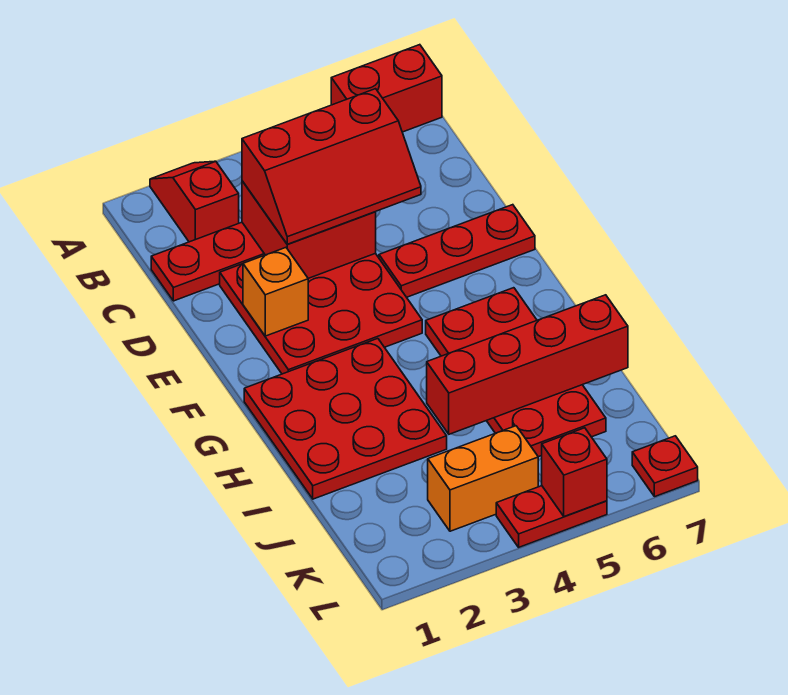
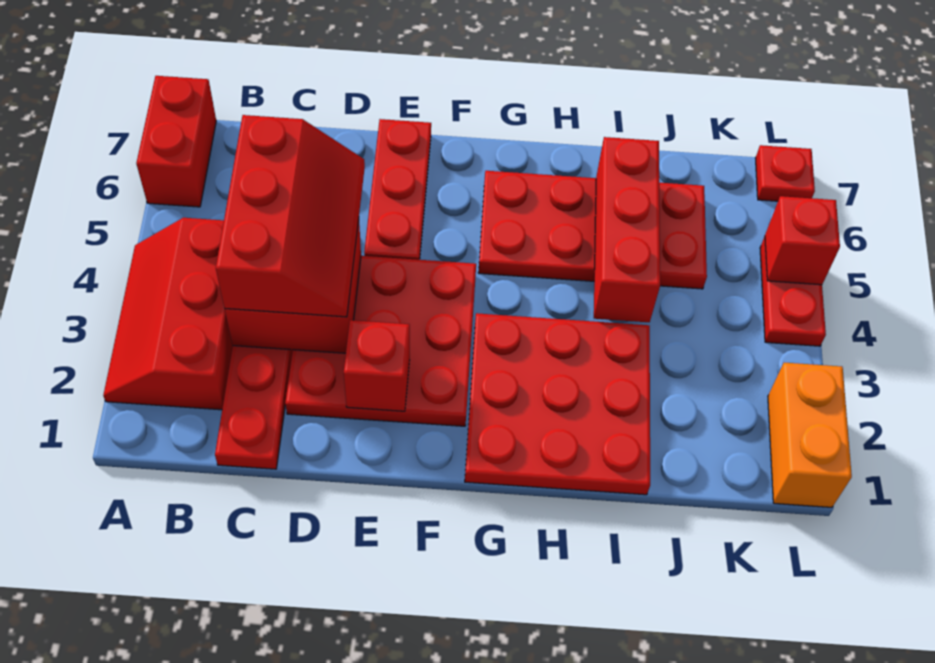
red 1x2 slope [150,161,239,242] -> red 2x3 slope [103,218,233,410]
orange 1x1 brick [243,248,308,336] -> red 1x1 brick [344,320,410,411]
red 1x4 brick [427,295,628,434] -> red 1x3 brick [594,137,660,322]
orange 1x2 brick [428,426,538,531] -> orange 1x2 brick moved to [768,363,852,507]

